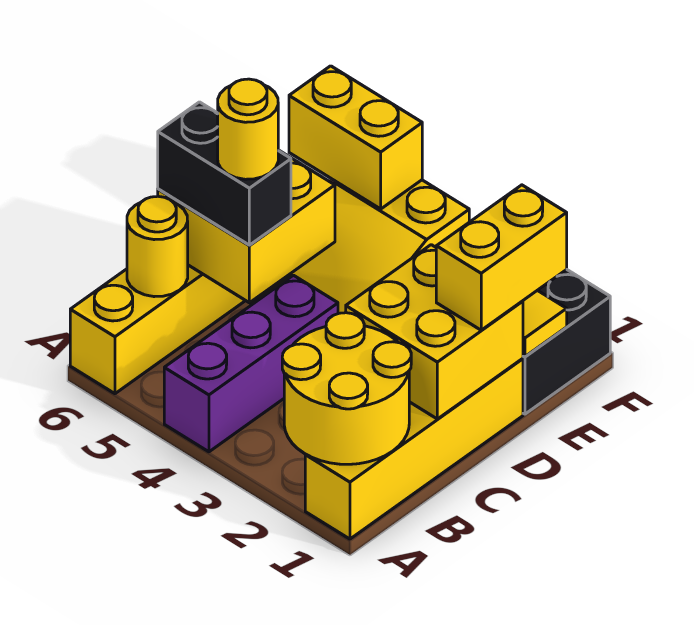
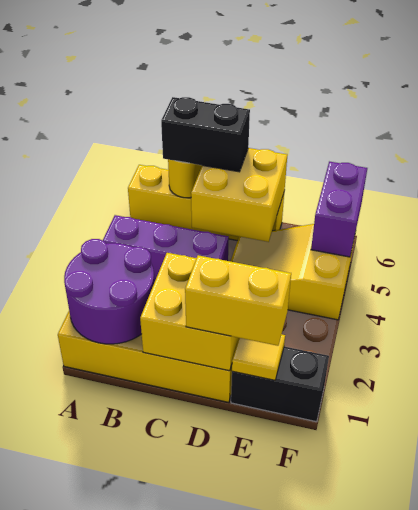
yellow 2x2 round brick [282,313,411,464] -> purple 2x2 round brick [64,239,154,344]
black 1x2 brick [158,102,291,245] -> black 1x2 brick turned to [161,97,250,172]
yellow 1x1 round brick [218,79,278,179] -> none
yellow 1x2 brick [289,66,422,209] -> purple 1x2 brick [311,162,367,257]

